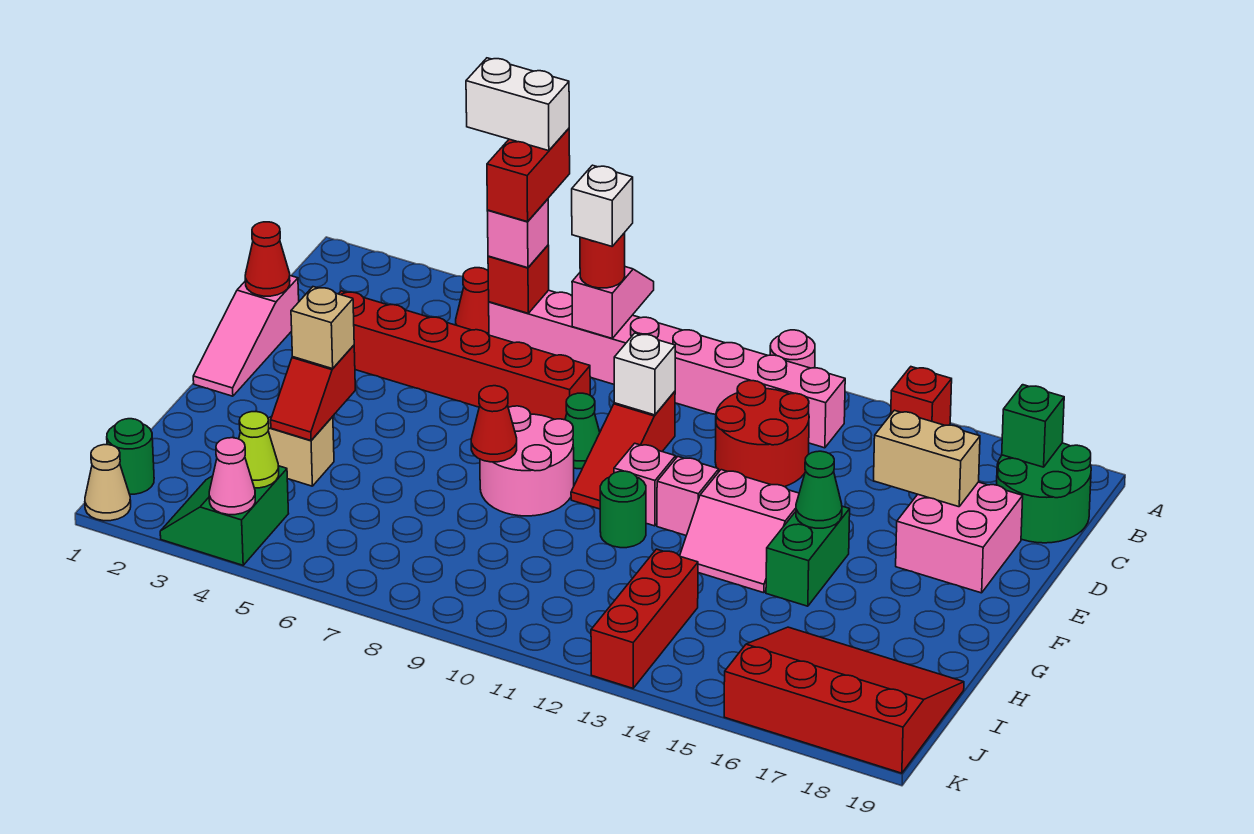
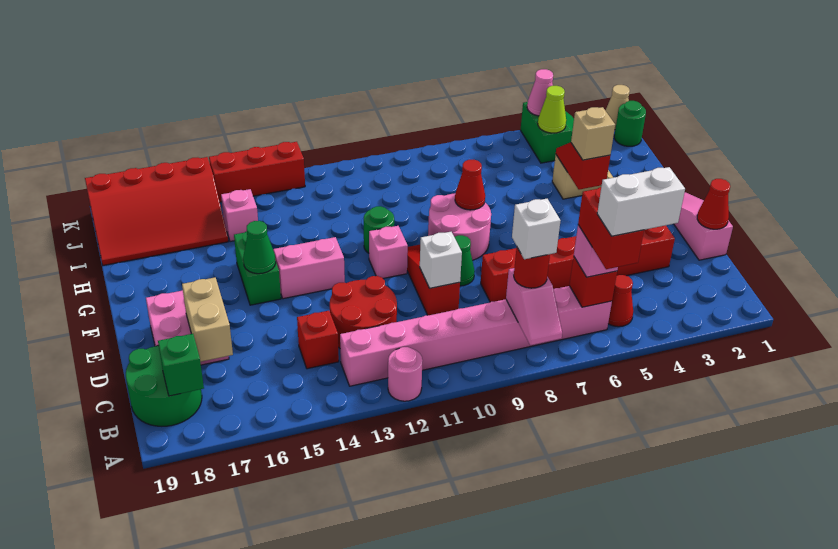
red 1x1 brick [891,367,952,425] -> red 1x1 brick moved to [297,311,339,369]
tan 1x2 brick [874,410,980,507] -> tan 1x2 brick turned to [182,278,233,362]
pink 1x1 brick [657,457,719,535] -> pink 1x1 brick moved to [221,189,258,242]
red 1x3 brick [591,549,698,688] -> red 1x3 brick turned to [209,142,305,202]

